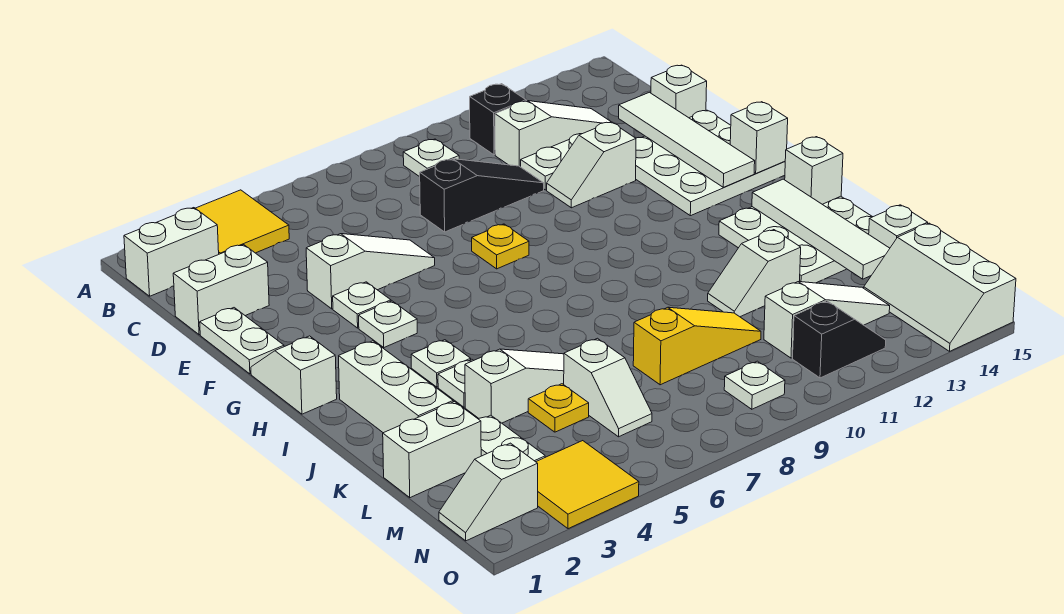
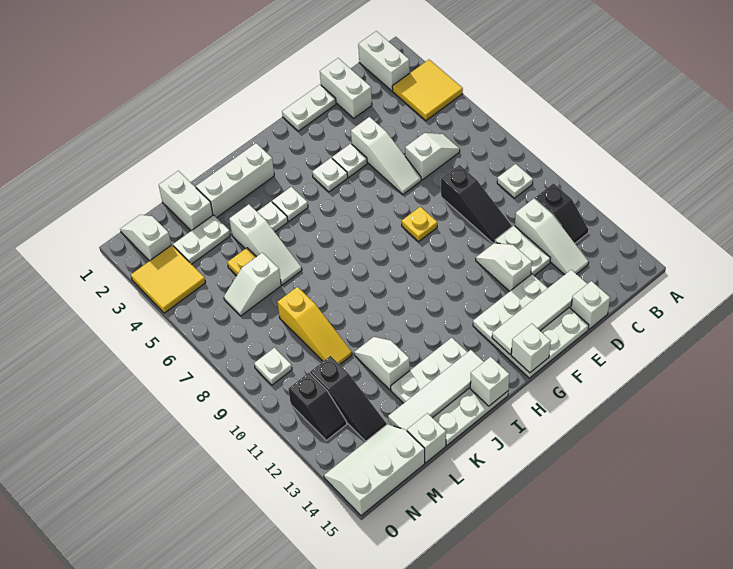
white 1x2 slope [251,336,337,414] -> white 1x2 slope moved to [405,133,460,180]
white 1x3 slope [764,282,890,358] -> black 1x3 slope [310,356,387,441]

